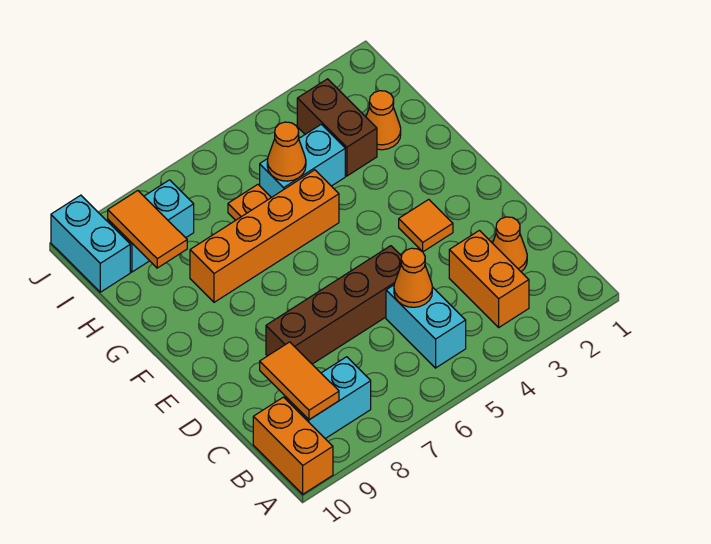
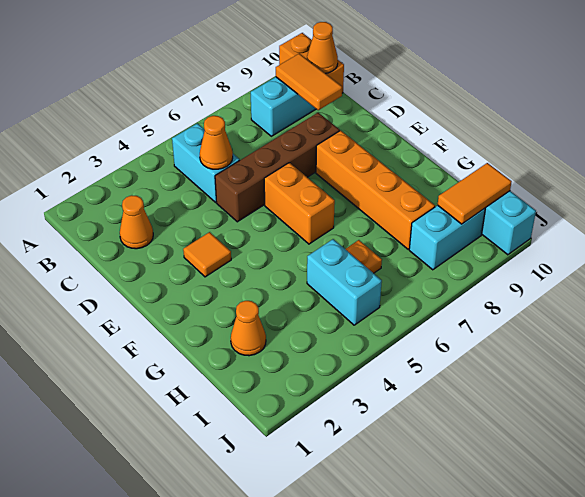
orange 1x2 brick [449,230,529,327] -> orange 1x2 brick moved to [264,163,335,244]
orange 1x4 brick [190,170,339,302] -> orange 1x4 brick turned to [316,130,435,249]
brown 1x2 brick [297,79,377,176] -> none
cyan 1x2 brick [260,124,345,197] -> cyan 1x2 brick turned to [307,239,382,325]
orange 1x1 cone [267,122,306,181] -> orange 1x1 cone moved to [307,22,338,73]
orange 1x2 tile [108,191,187,268] -> orange 1x2 tile turned to [438,163,512,224]

